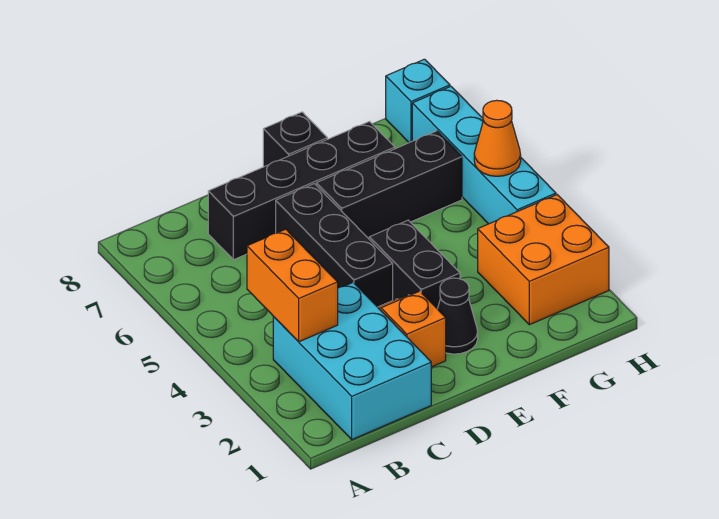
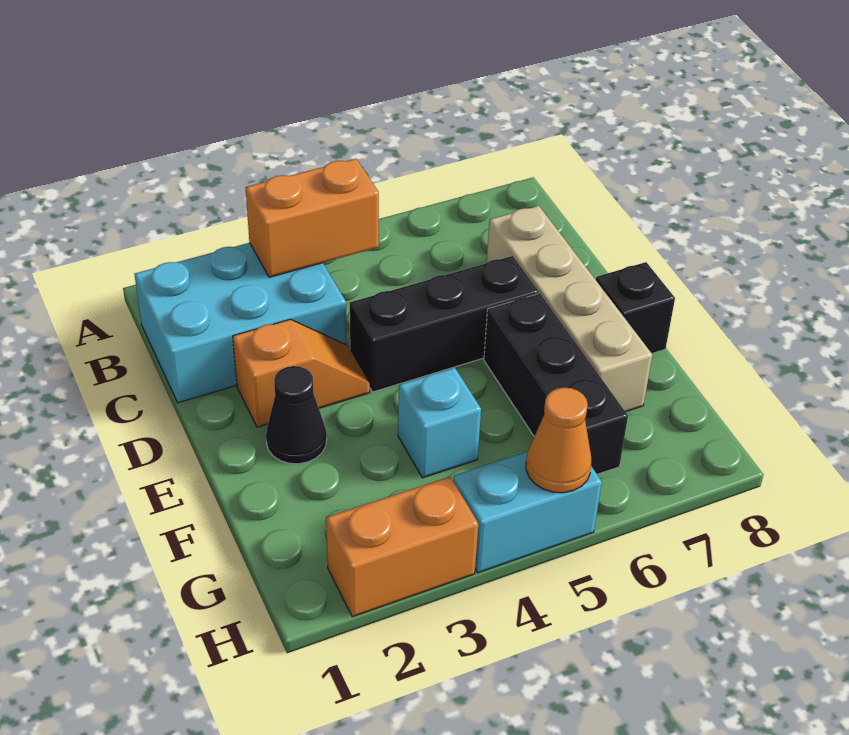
black 1x4 brick [208,122,395,260] -> tan 1x4 brick [486,206,652,412]
black 1x2 brick [369,220,460,309] -> none
orange 2x2 brick [478,195,609,325] -> orange 1x2 brick [326,477,478,617]
cyan 1x4 brick [412,86,556,224] -> cyan 1x2 brick [453,451,602,573]
cyan 1x1 brick [386,59,450,143] -> cyan 1x1 brick moved to [398,368,481,478]

